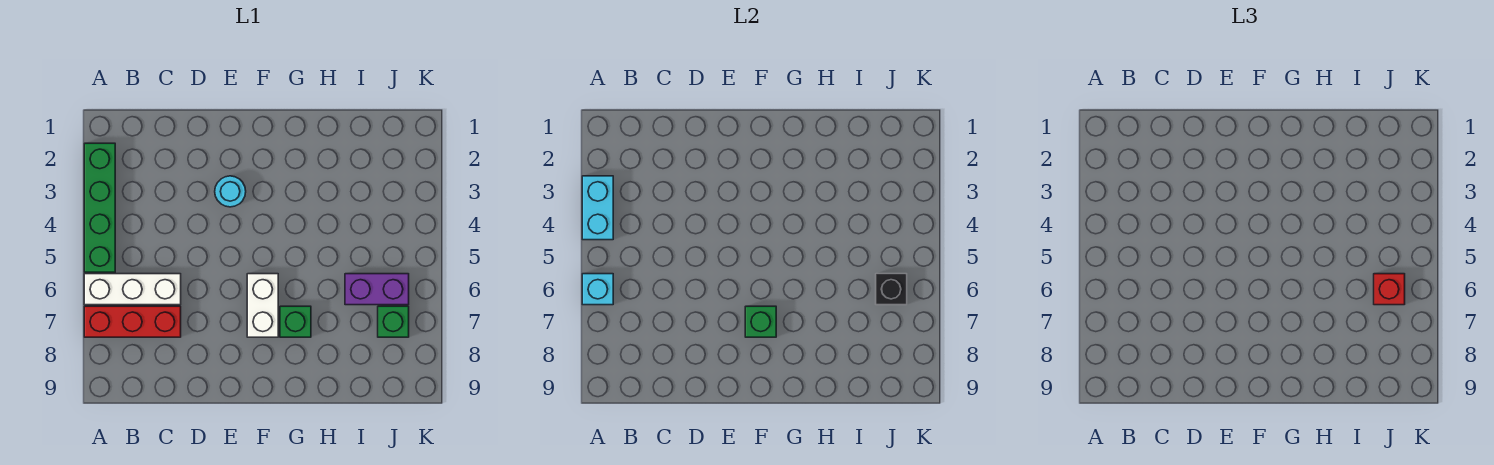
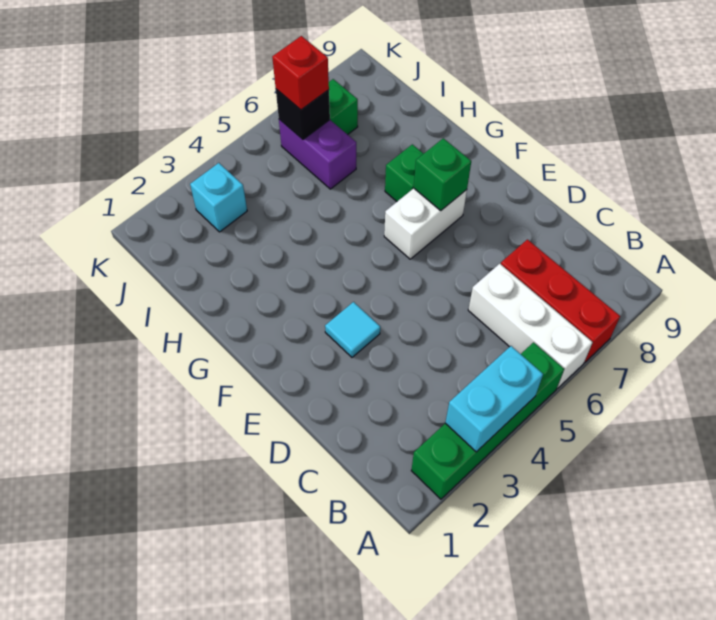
cyan 1x1 brick [582,274,613,305] -> cyan 1x1 brick moved to [190,163,247,232]
cyan 1x1 round brick [215,176,246,207] -> cyan 1x1 tile [325,302,380,357]

